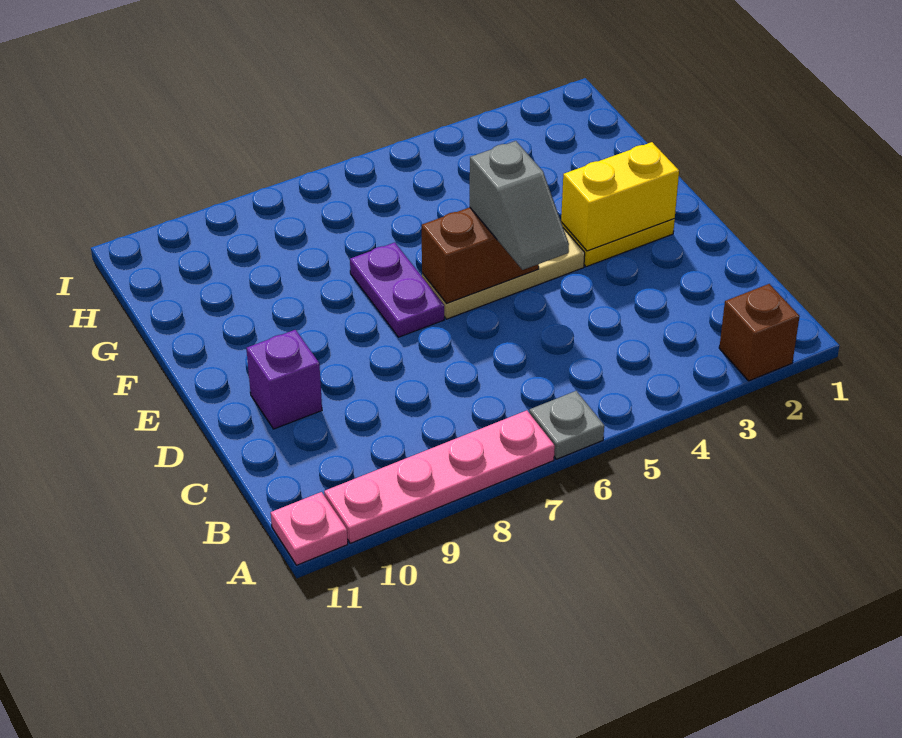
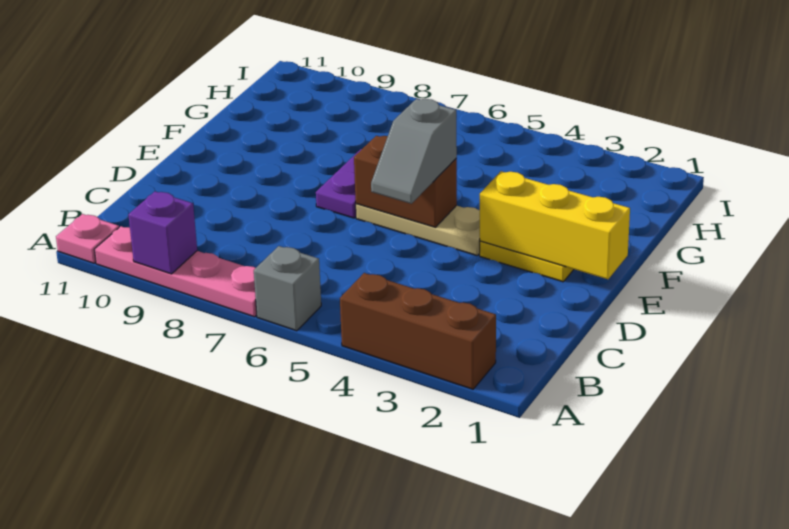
brown 1x1 brick [719,284,800,381] -> brown 1x3 brick [340,273,496,389]
grey 1x1 plate [529,391,604,459] -> grey 1x1 brick [254,246,321,331]
purple 1x1 brick [246,330,322,429] -> purple 1x1 brick moved to [128,192,197,274]
yellow 1x2 brick [561,142,679,251] -> yellow 1x3 brick [480,171,630,279]

